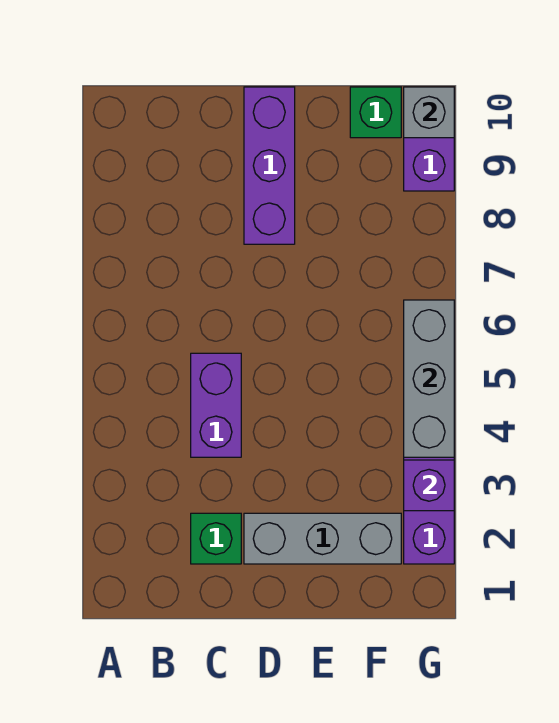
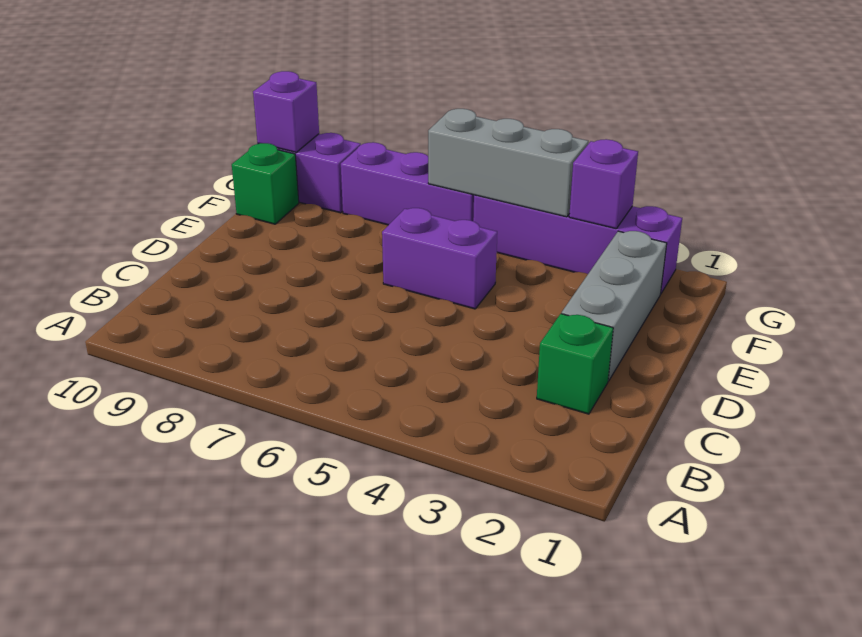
purple 1x2 brick [191,353,241,457] -> purple 1x2 brick moved to [382,208,497,309]
purple 1x3 brick [244,87,295,244] -> purple 1x3 brick moved to [341,142,474,225]
grey 1x1 brick [404,87,454,138] -> purple 1x1 brick [253,71,319,152]

